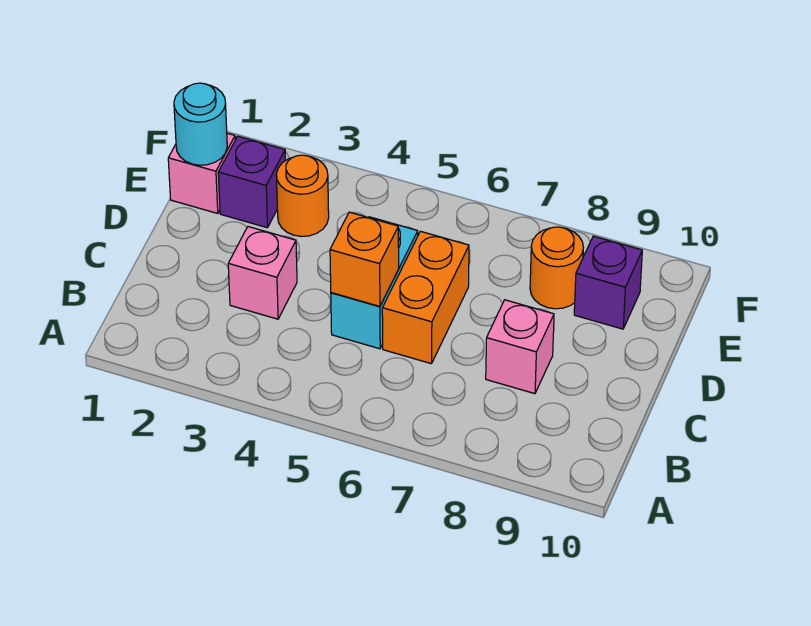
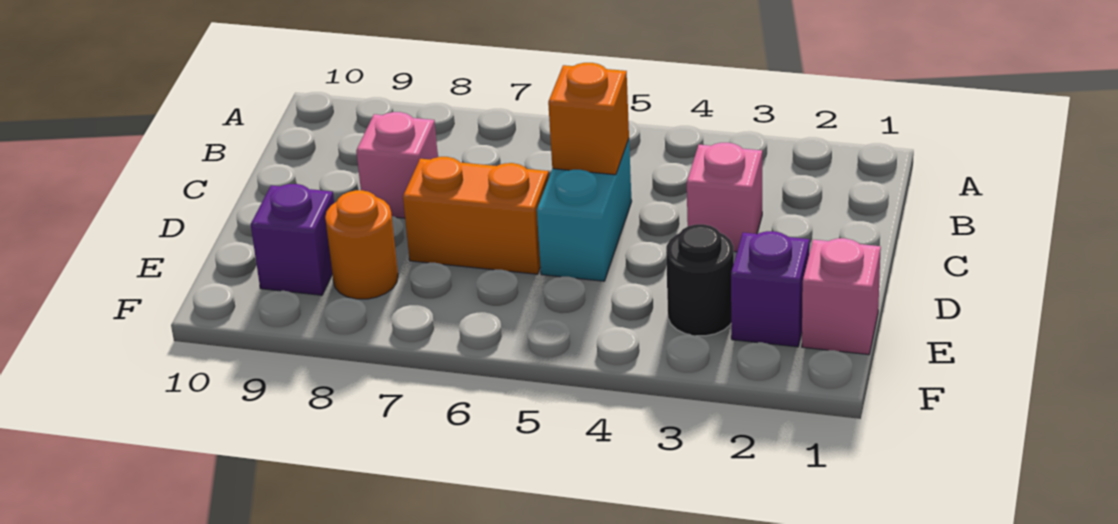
orange 1x2 brick [382,231,469,364] -> orange 1x2 brick turned to [403,157,549,274]
cyan 1x1 round brick [174,83,227,165] -> none
orange 1x1 round brick [276,155,329,236] -> black 1x1 round brick [666,224,734,336]

